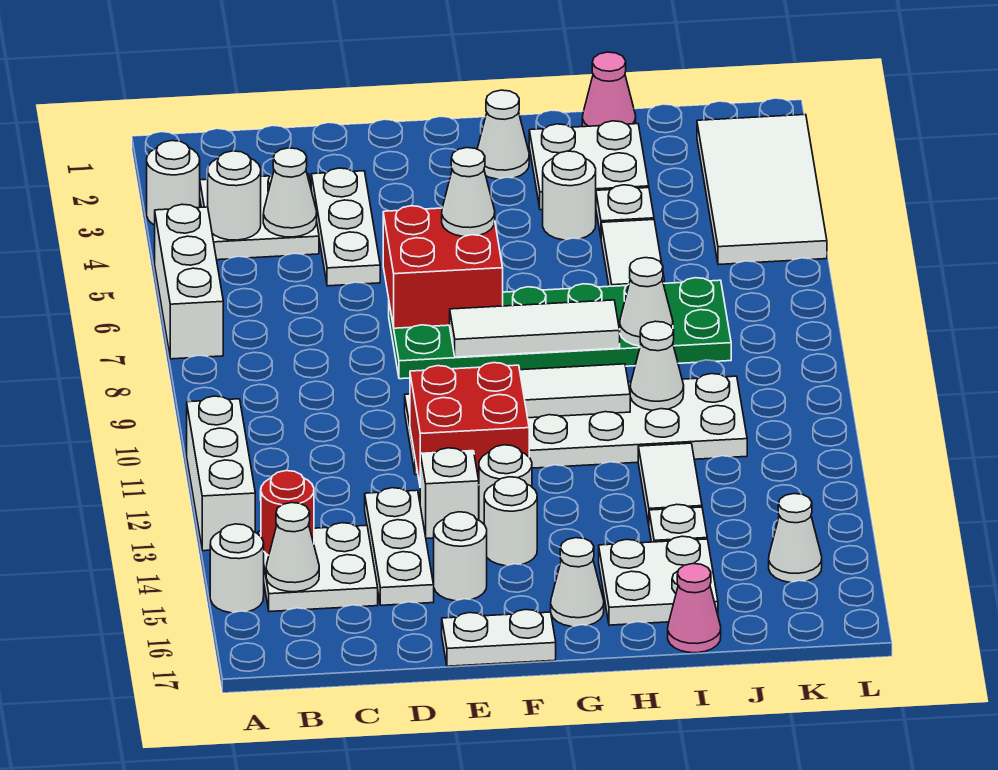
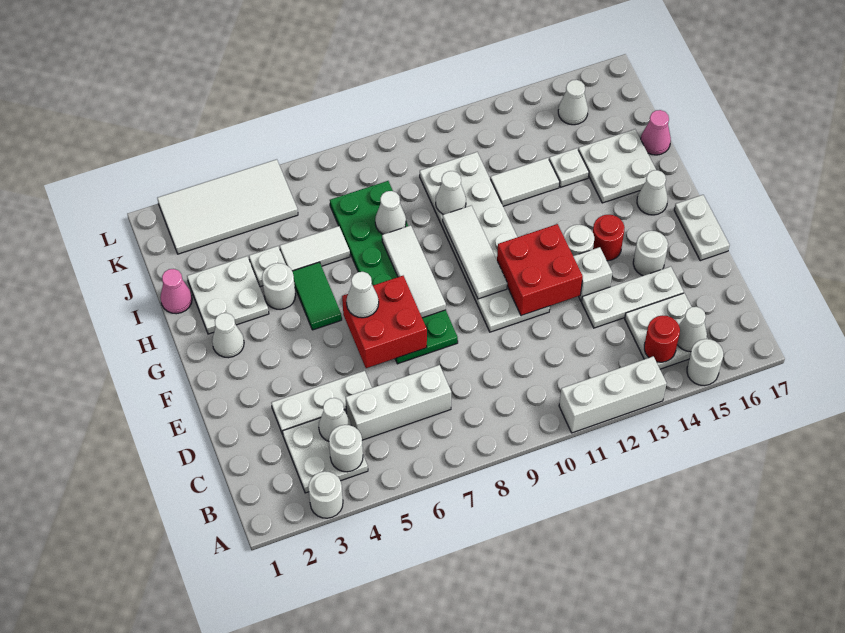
white 1x3 brick [155,204,223,359] -> white 1x3 brick moved to [346,365,451,440]
white 1x1 round brick [484,477,537,566] -> red 1x1 round brick [593,215,625,261]
none -> green 1x2 tile [292,262,342,330]

